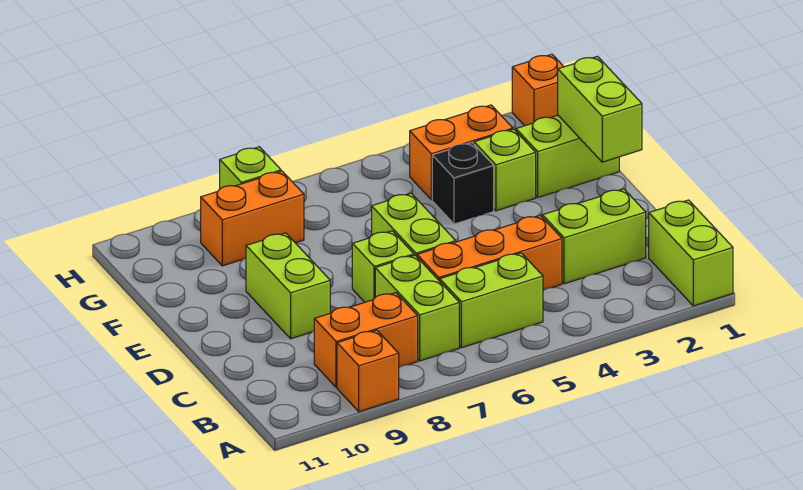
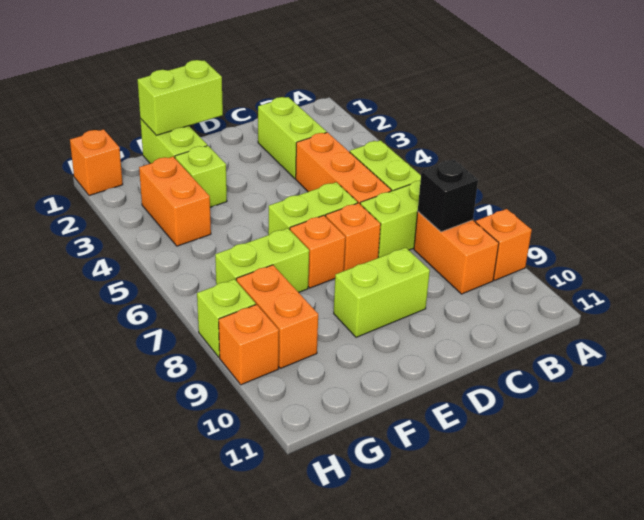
lime 1x2 brick [649,200,733,306] -> lime 1x2 brick moved to [215,228,309,292]
lime 1x1 brick [352,231,414,302] -> orange 1x1 brick [326,203,381,271]
none -> orange 1x1 brick [290,215,345,288]
black 1x1 brick [432,143,494,224] -> black 1x1 brick moved to [418,159,478,232]
none -> orange 1x1 brick [219,304,279,385]

